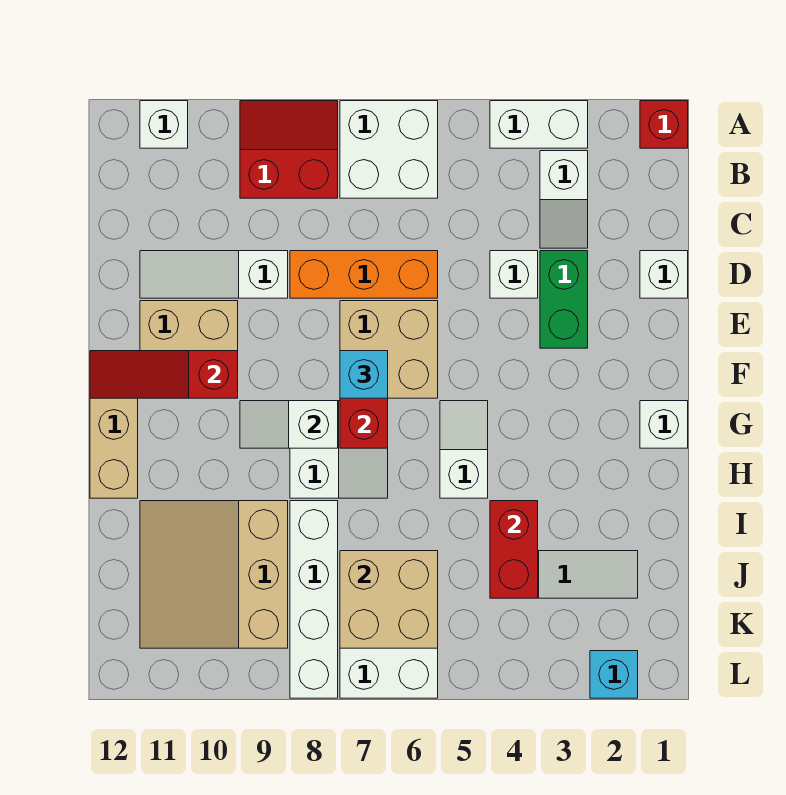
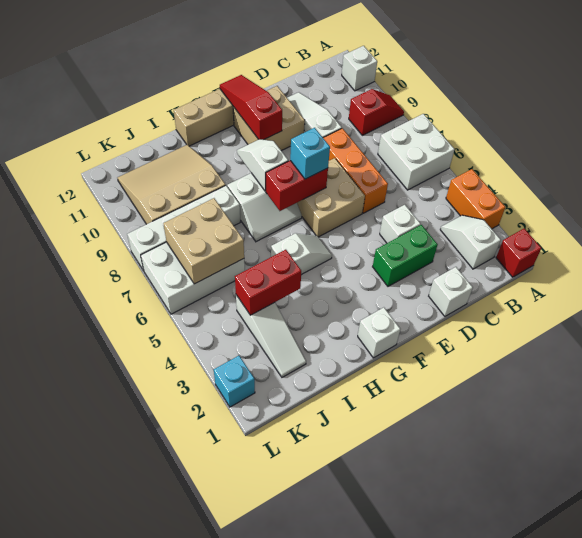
white 1x2 brick [490,101,588,148] -> orange 1x2 brick [446,169,505,229]
red 2x2 slope [240,101,338,198] -> red 1x2 slope [349,89,404,135]
white 1x2 slope [540,151,588,248] -> white 1x2 slope turned to [440,215,501,269]

